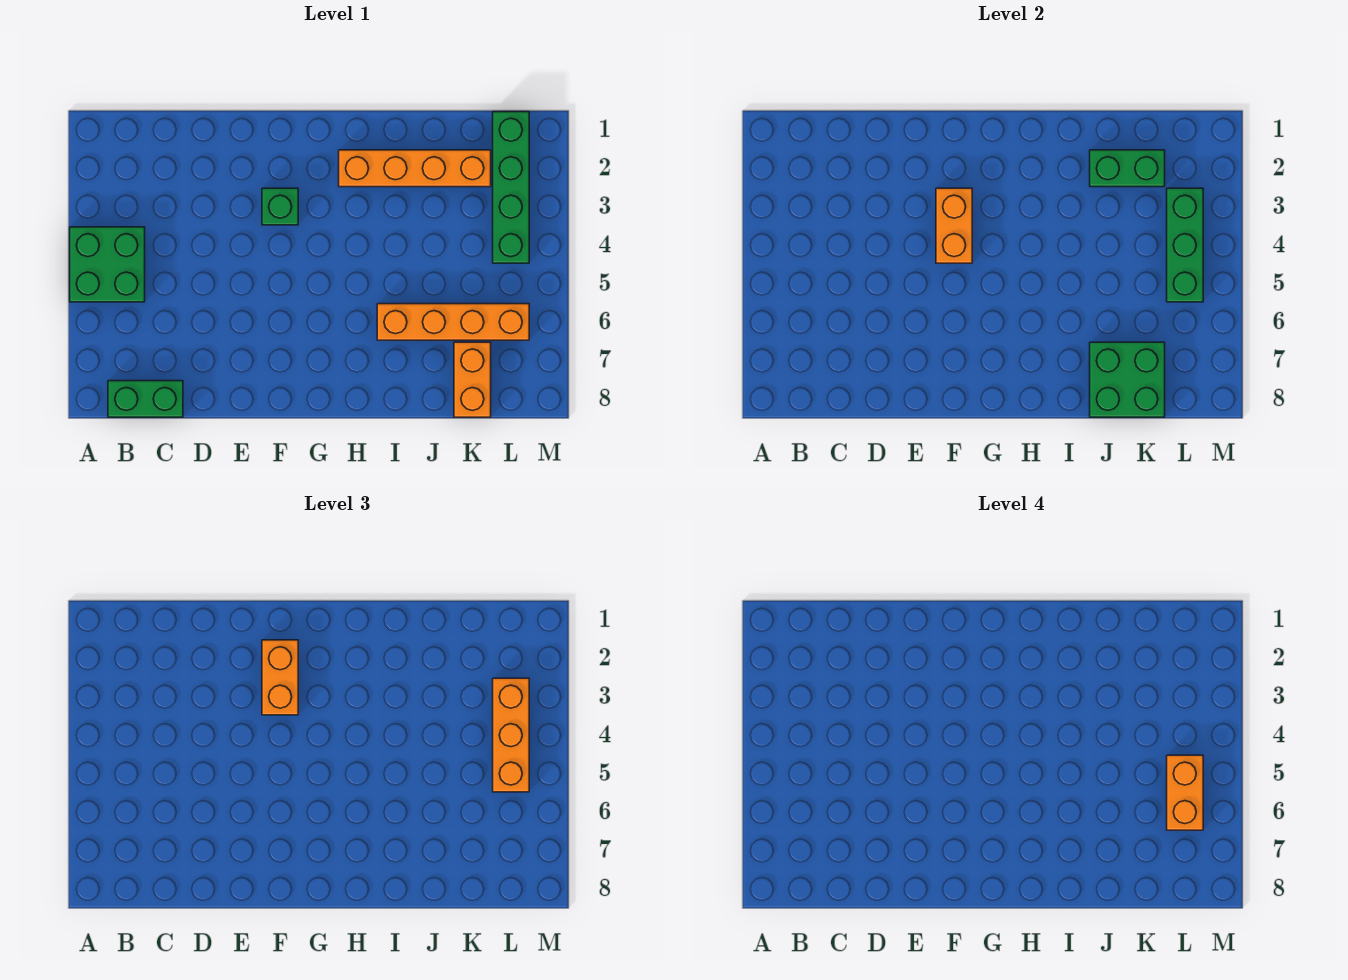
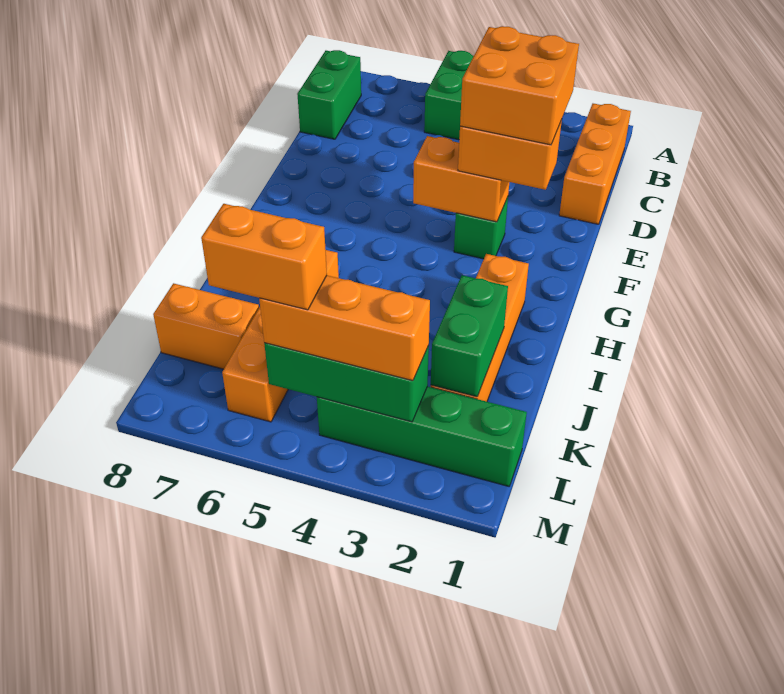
none -> orange 1x3 brick [559,104,631,224]
none -> orange 2x2 brick [460,26,579,145]
green 2x2 brick [1090,342,1165,417] -> none

